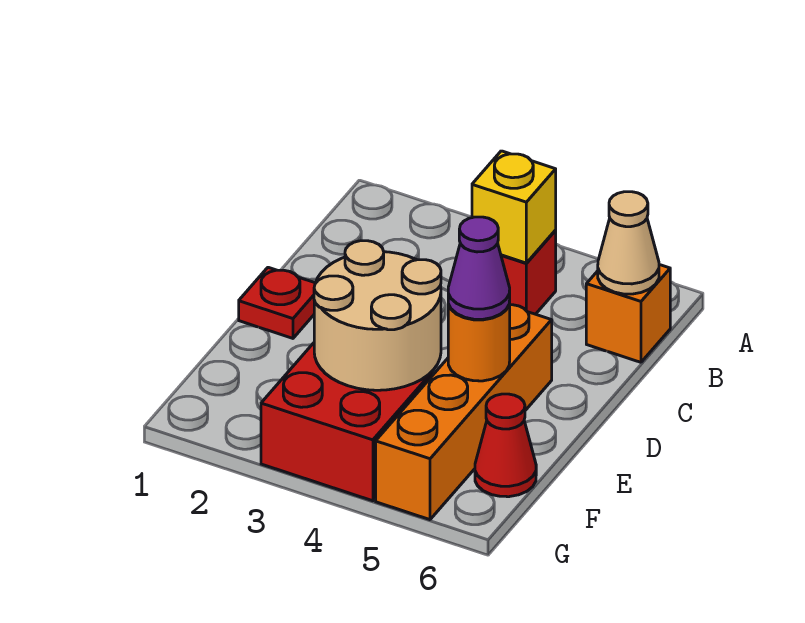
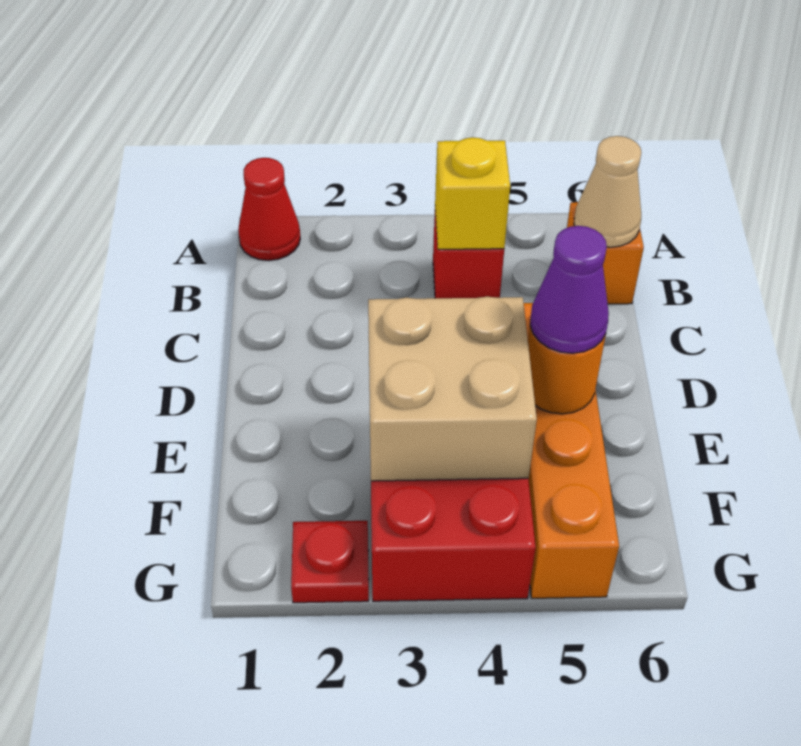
red 1x1 plate [239,267,315,338] -> red 1x1 plate moved to [291,521,369,603]
tan 2x2 round brick [314,241,441,390] -> tan 2x2 brick [368,297,537,481]
red 1x1 cone [475,394,536,497] -> red 1x1 cone moved to [238,158,300,261]

